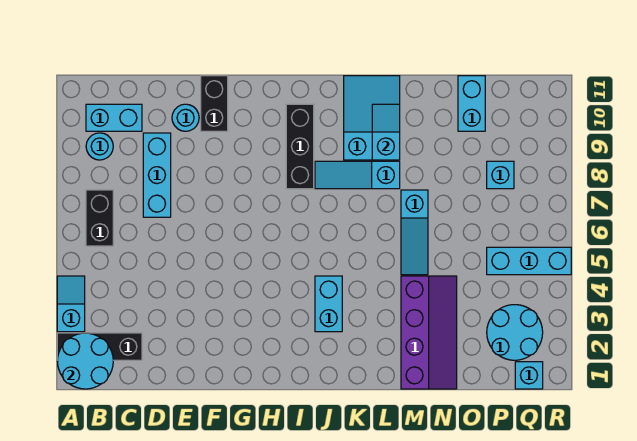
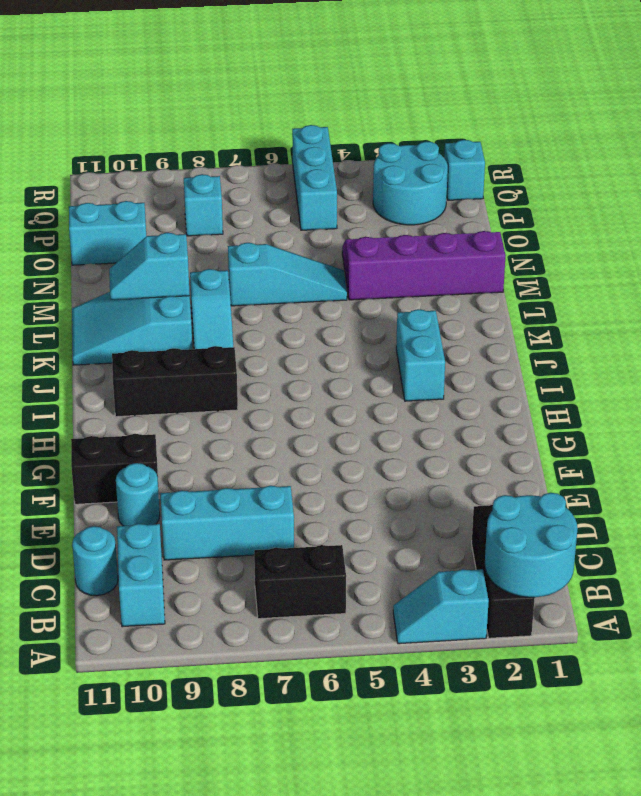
cyan 1x1 round brick [86,133,113,160] -> cyan 1x1 round brick moved to [72,526,118,596]
cyan 1x2 brick [315,276,342,332] -> cyan 1x2 brick turned to [396,309,445,401]

